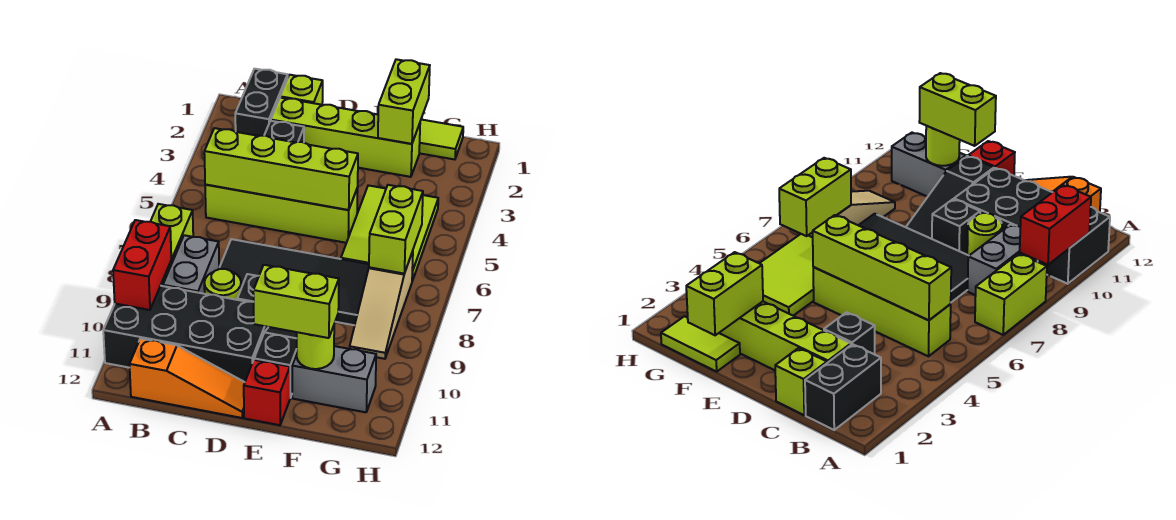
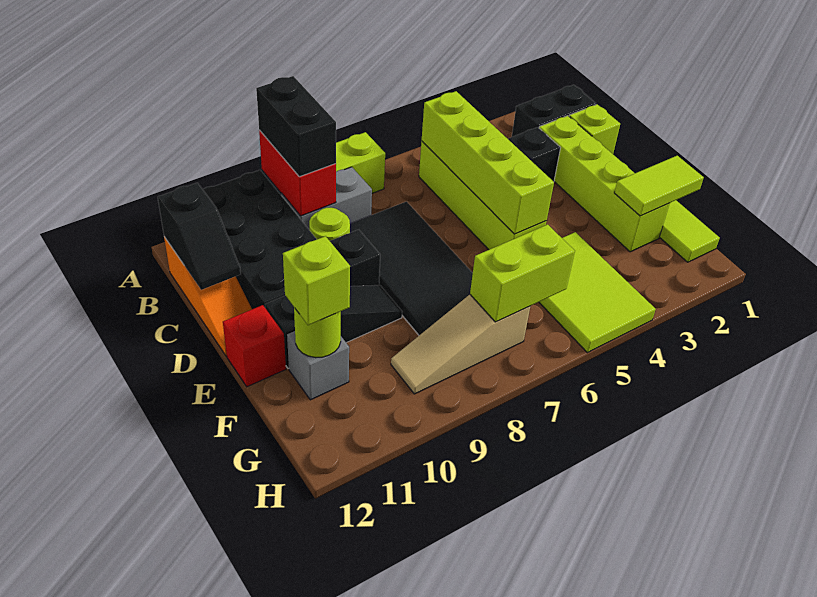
red 1x2 brick [113,220,171,310] -> red 1x2 brick turned to [259,130,336,216]
none -> black 1x2 brick [256,76,336,177]
none -> black 1x2 slope [158,183,241,290]
lime 1x2 brick [253,265,339,338] -> lime 1x1 brick [283,236,350,325]
lime 1x2 brick [378,59,430,144] -> lime 1x2 tile [614,156,704,216]
lime 2x3 tile [341,185,438,281] -> lime 2x3 tile turned to [539,232,656,353]
grey 1x2 brick [292,346,376,412] -> grey 1x1 brick [287,331,349,400]

